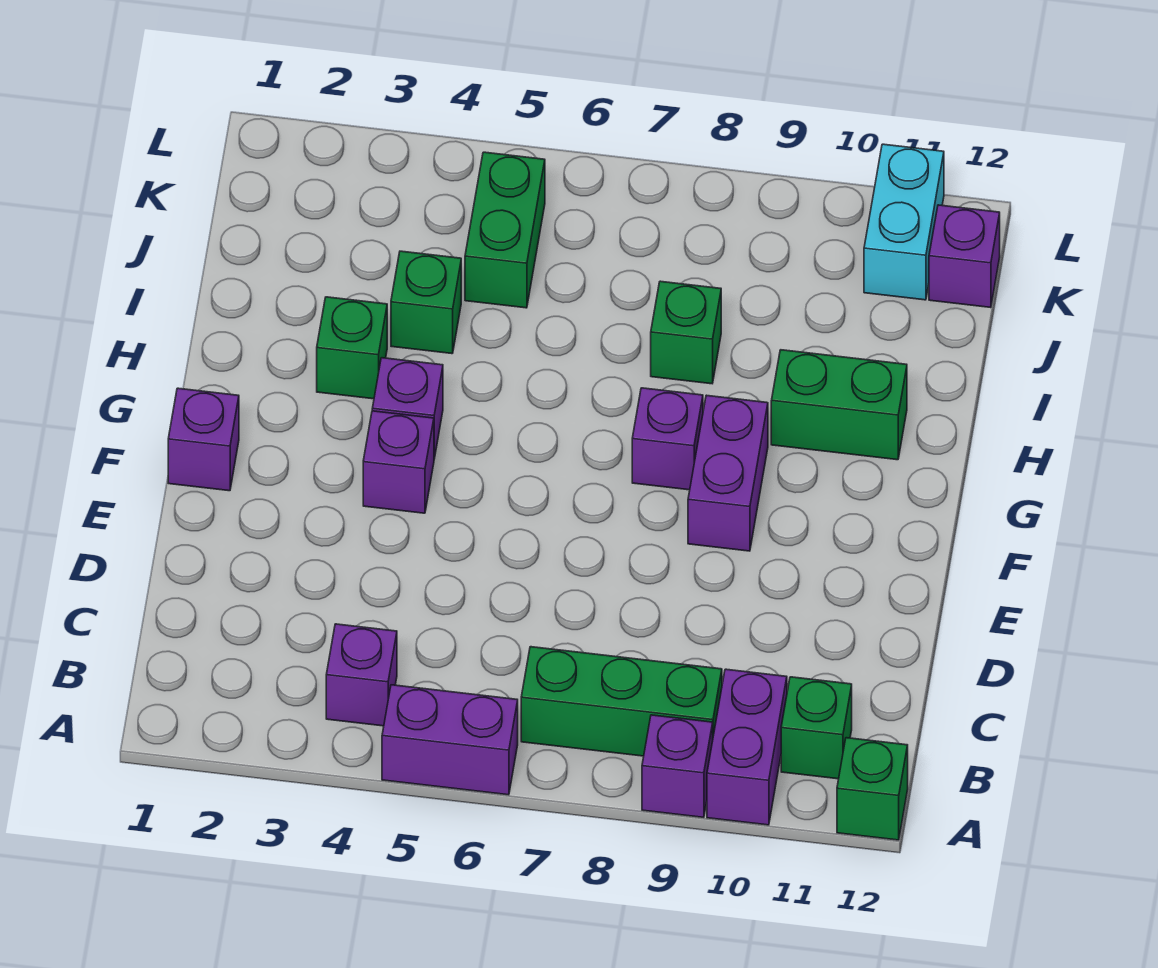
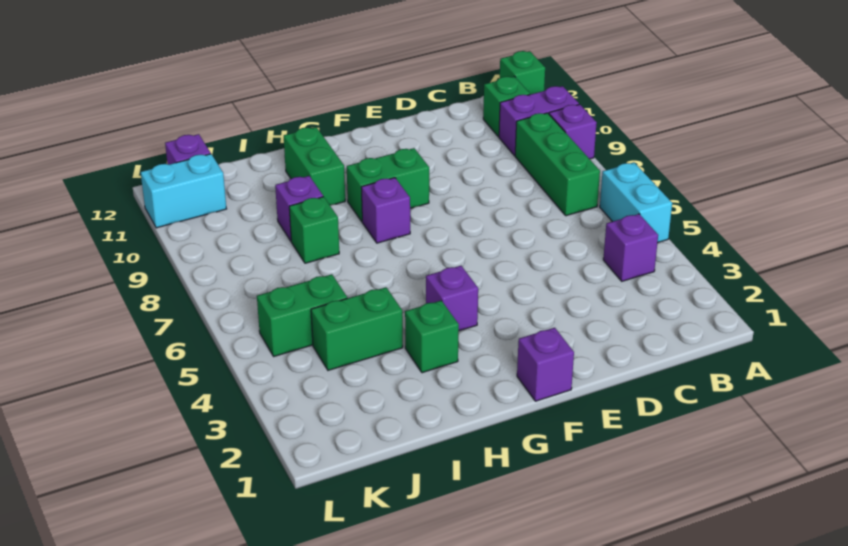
purple 1x2 brick [382,685,518,795] -> cyan 1x2 brick [600,162,672,242]
purple 1x1 brick [363,411,434,513] -> purple 1x1 brick moved to [275,176,323,241]
purple 1x2 brick [688,395,768,551] -> green 1x2 brick [347,148,429,221]
green 1x1 brick [391,251,461,354] -> green 1x2 brick [311,287,403,370]

